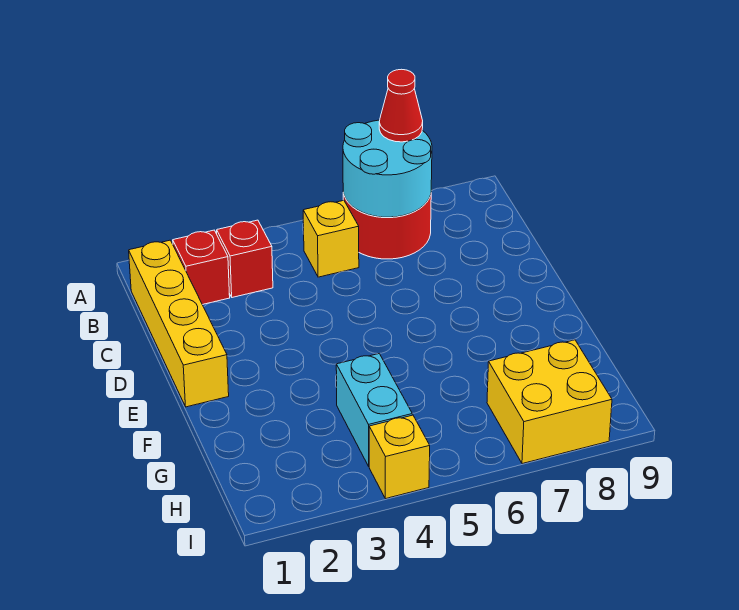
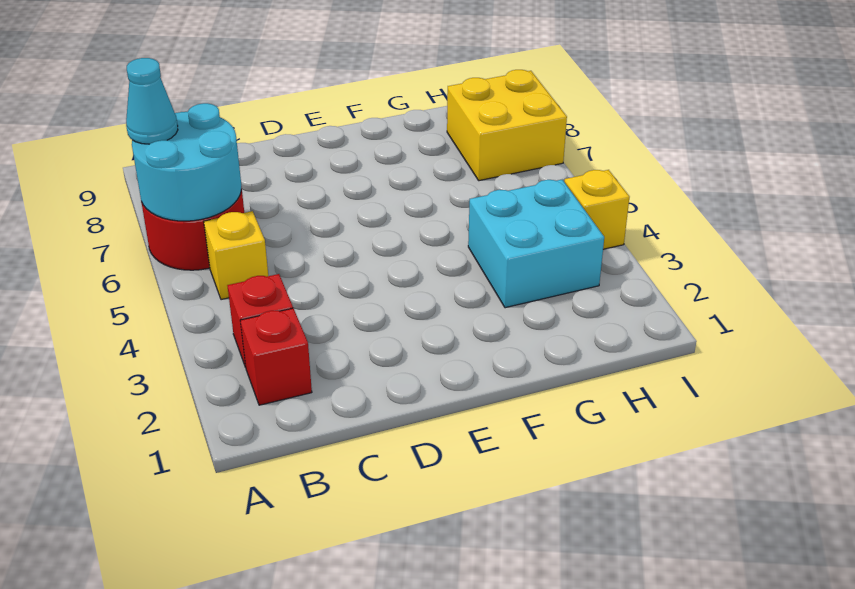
red 1x1 cone [379,69,423,142] -> cyan 1x1 cone [126,58,178,144]
yellow 1x4 brick [129,240,229,407] -> none
cyan 1x2 brick [336,354,412,466] -> cyan 2x2 brick [468,180,604,308]

